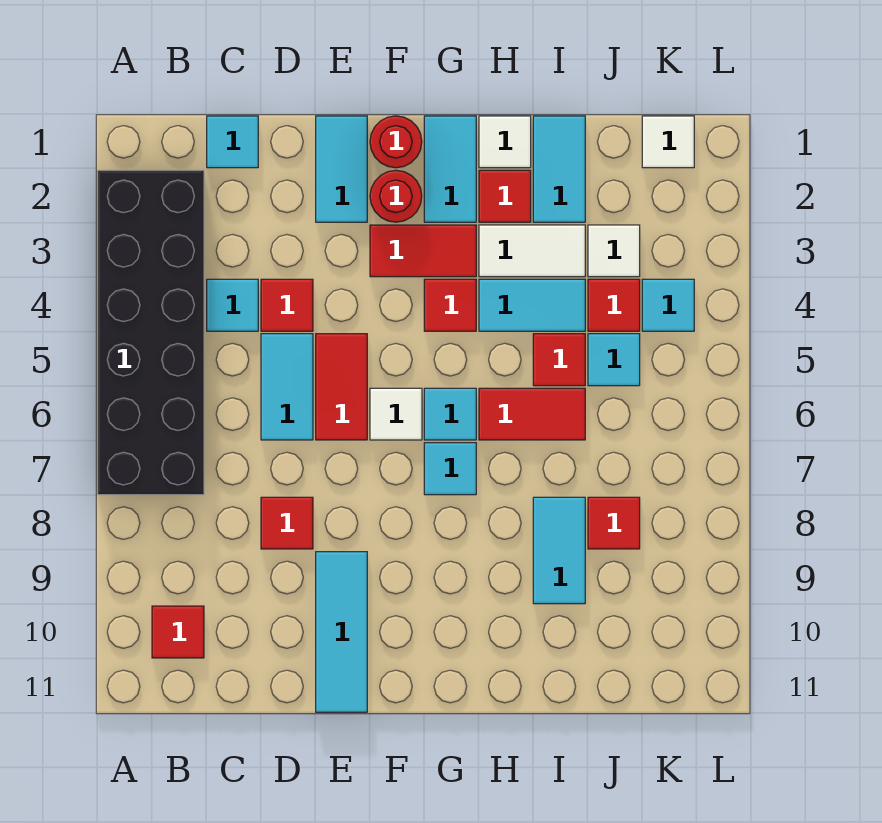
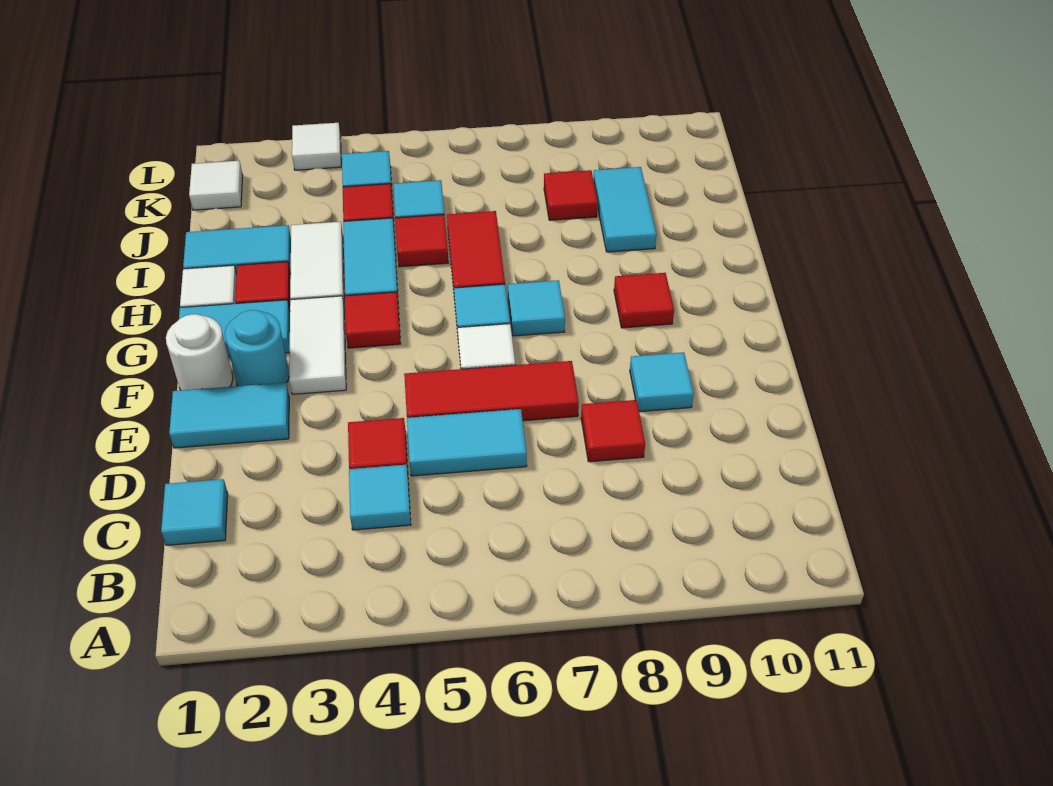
black 2x6 brick [98,170,204,495] -> none
red 1x1 tile [152,606,204,658] -> red 1x1 tile moved to [614,273,674,328]
red 1x2 tile [316,334,367,440] -> red 1x3 tile [404,361,579,421]
cyan 1x3 tile [316,552,367,712] -> cyan 1x1 tile [630,352,694,412]
red 1x1 round brick [370,116,422,168] -> white 1x1 round brick [166,314,233,390]
red 1x1 round brick [370,170,422,222] -> cyan 1x1 round brick [225,310,289,386]
red 1x2 tile [370,225,476,277] -> white 1x2 tile [289,296,346,394]
cyan 1x2 tile [533,497,585,604] -> cyan 1x2 tile turned to [593,167,657,252]
white 1x1 tile [588,225,640,277] -> white 1x1 tile moved to [292,123,341,170]

